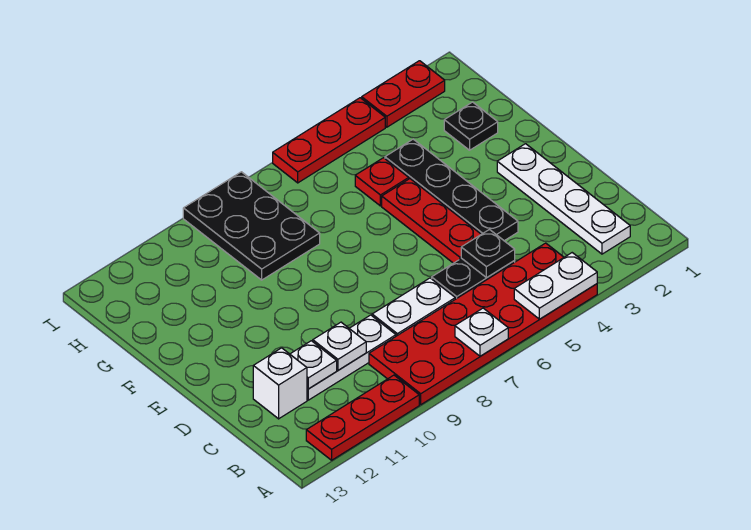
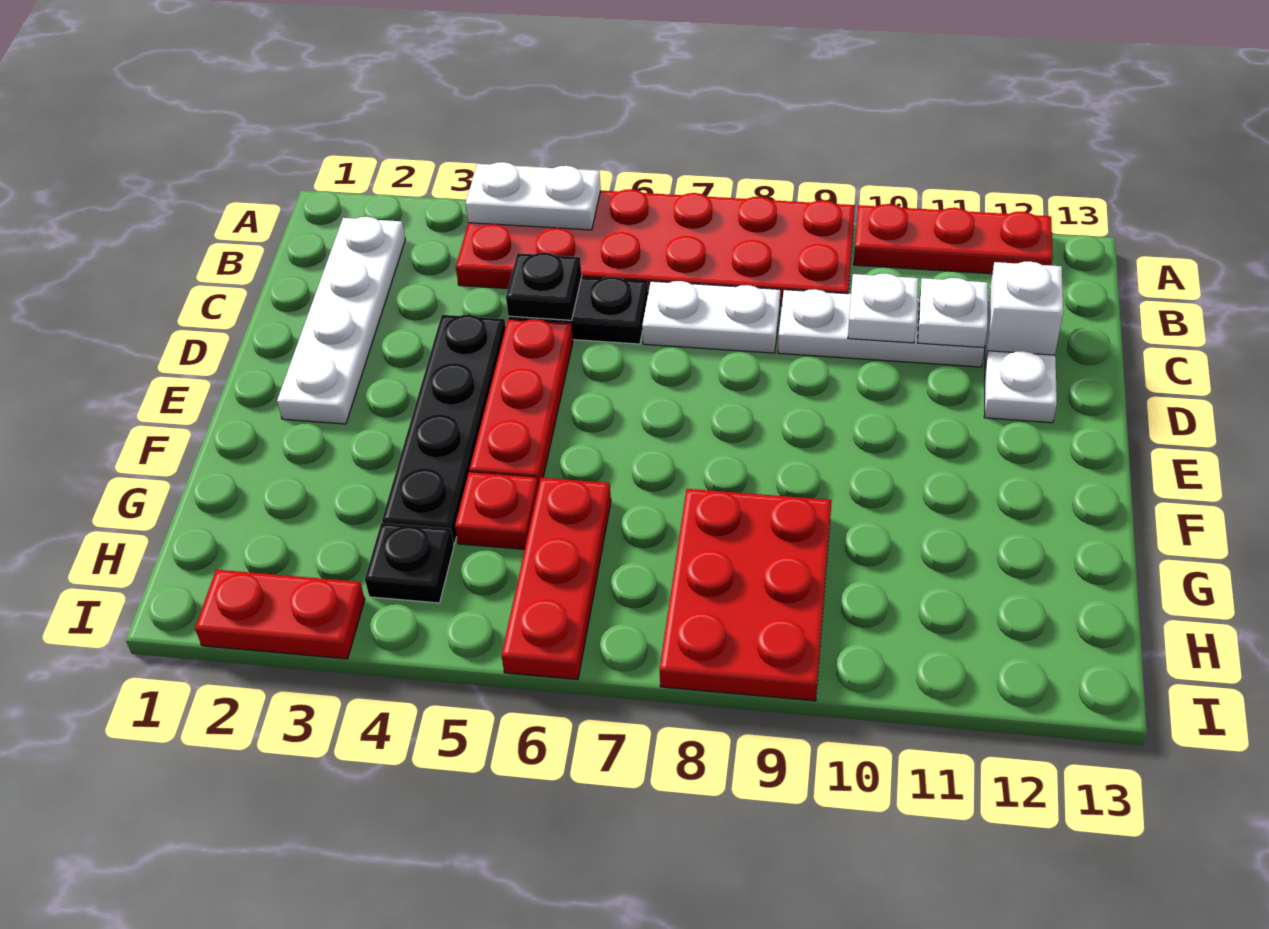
white 1x1 plate [455,308,508,356] -> white 1x1 plate moved to [984,351,1057,423]
black 1x1 plate [444,102,498,150] -> black 1x1 plate moved to [365,523,454,603]
black 2x3 plate [183,172,320,280] -> red 2x3 plate [660,489,832,701]
red 1x3 plate [273,98,385,183] -> red 1x3 plate turned to [501,478,611,680]

